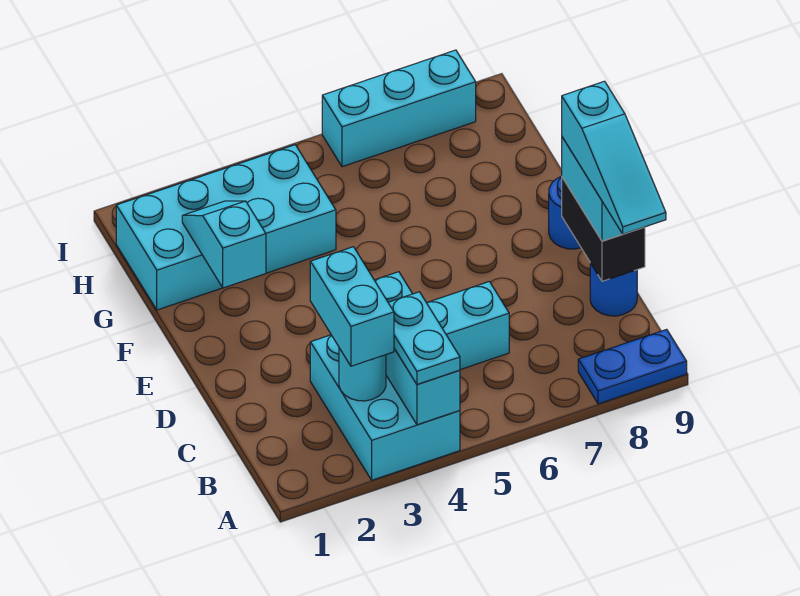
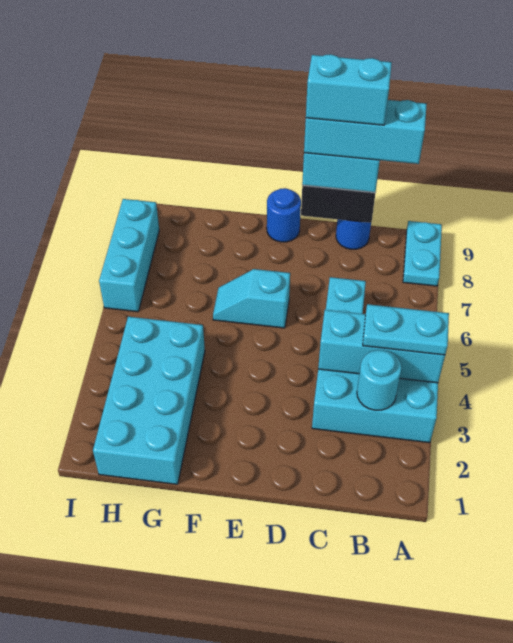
blue 1x2 plate [578,329,687,404] -> cyan 1x2 plate [403,221,442,286]
cyan 1x2 brick [310,247,394,366] -> cyan 1x2 brick moved to [306,54,392,125]
cyan 1x3 slope [562,81,666,234] -> cyan 1x3 brick [304,100,427,164]
cyan 1x2 slope [182,201,266,288] -> cyan 1x2 slope moved to [213,269,290,328]

